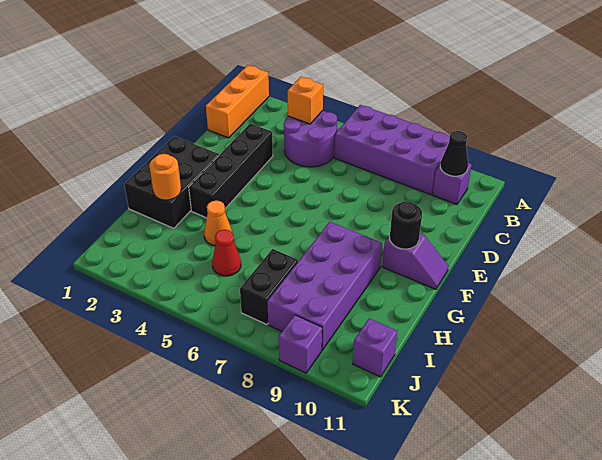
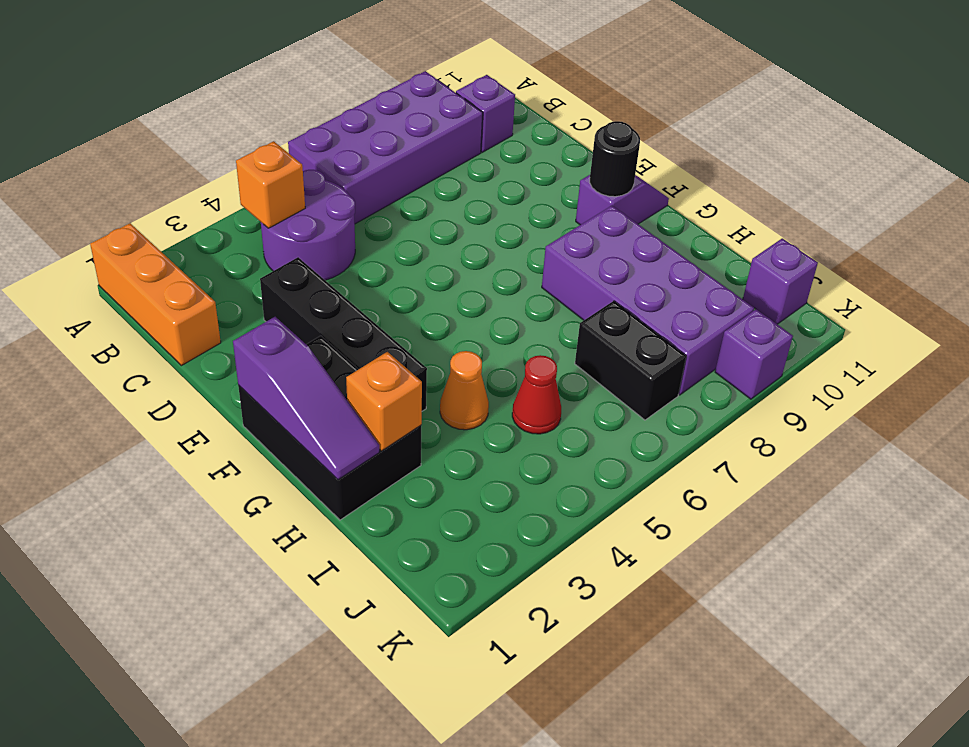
black 1x1 cone [440,131,468,176] -> none
none -> purple 1x3 slope [233,317,379,480]
orange 1x1 round brick [149,154,181,200] -> orange 1x1 brick [346,352,422,451]

